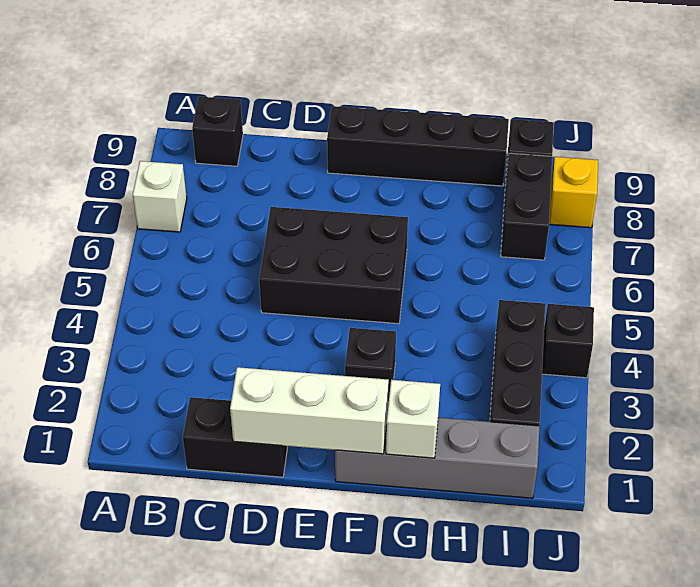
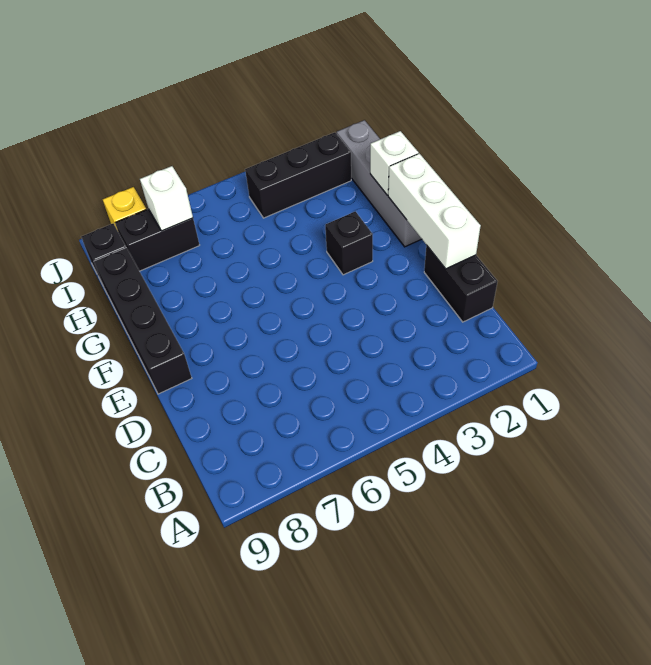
white 1x1 brick [133,161,187,232] -> white 1x1 brick moved to [140,166,193,231]
black 1x1 brick [192,97,243,166] -> none
black 2x3 brick [259,207,408,324] -> none
black 1x1 brick [542,304,594,378] -> none

